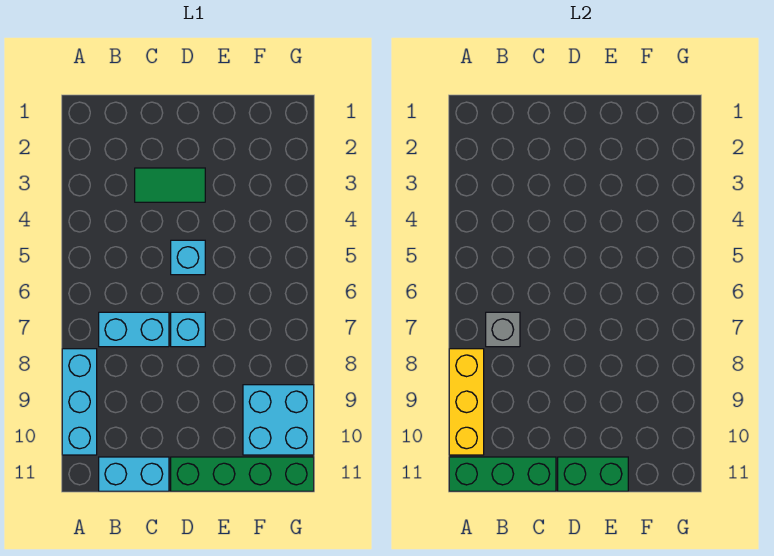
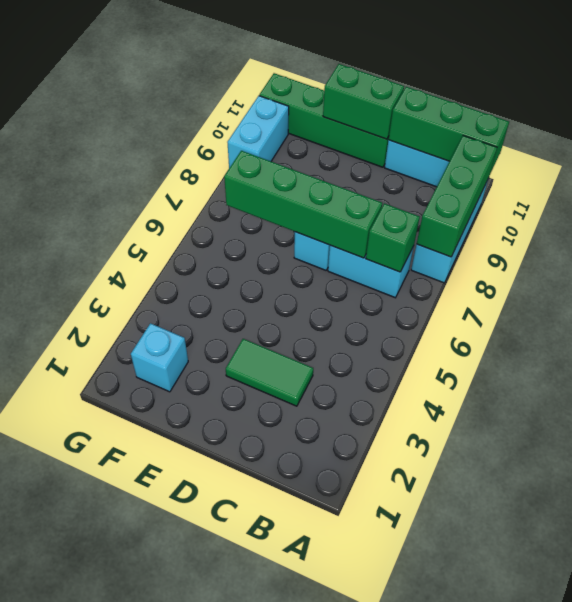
yellow 1x3 brick [449,349,484,455] -> green 1x3 brick [417,136,497,257]
grey 1x1 brick [486,312,520,347] -> green 1x1 brick [366,203,420,272]
none -> green 1x4 brick [224,151,382,258]
cyan 1x1 brick [171,240,205,275] -> cyan 1x1 brick moved to [131,323,188,392]
cyan 2x2 brick [243,385,314,455] -> cyan 1x2 brick [227,96,289,168]

